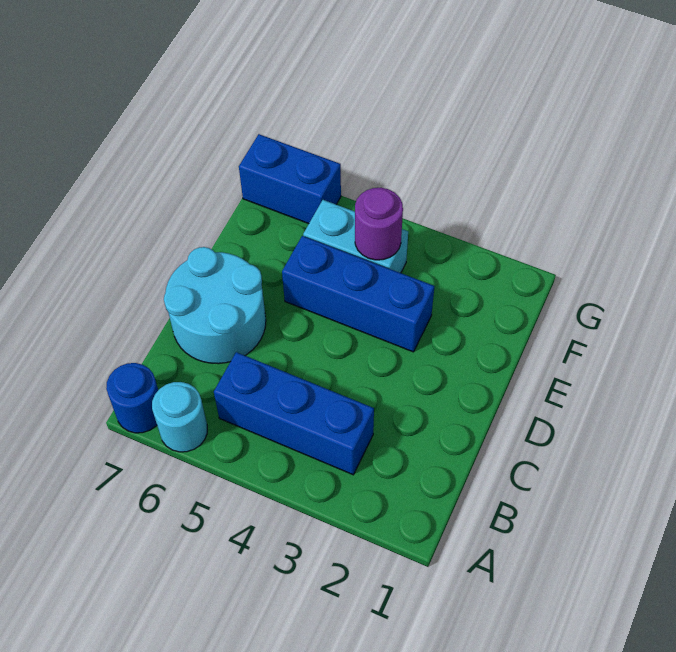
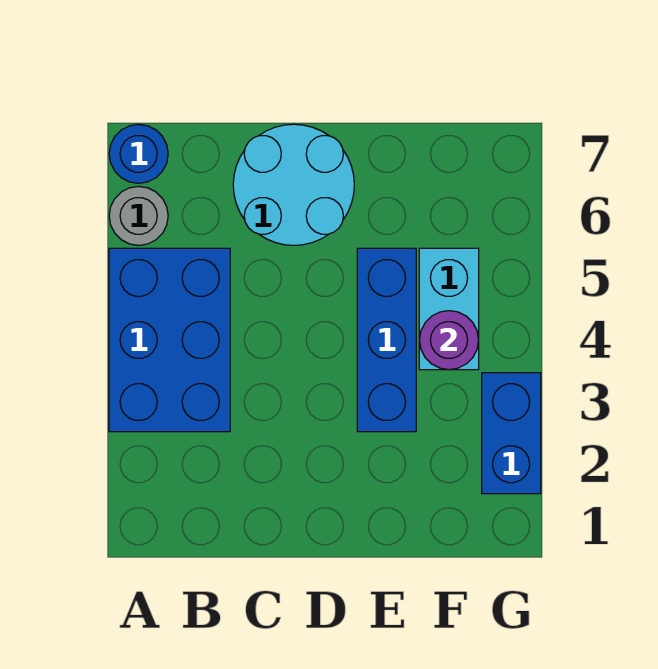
cyan 1x1 round brick [152,382,207,452] -> grey 1x1 round brick [109,186,168,245]
blue 1x3 brick [214,352,374,475] -> blue 2x3 brick [109,248,230,432]
blue 1x2 brick [239,134,341,224] -> blue 1x2 brick moved to [482,373,541,494]

